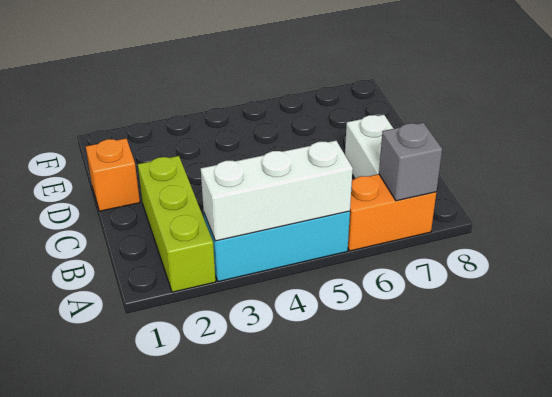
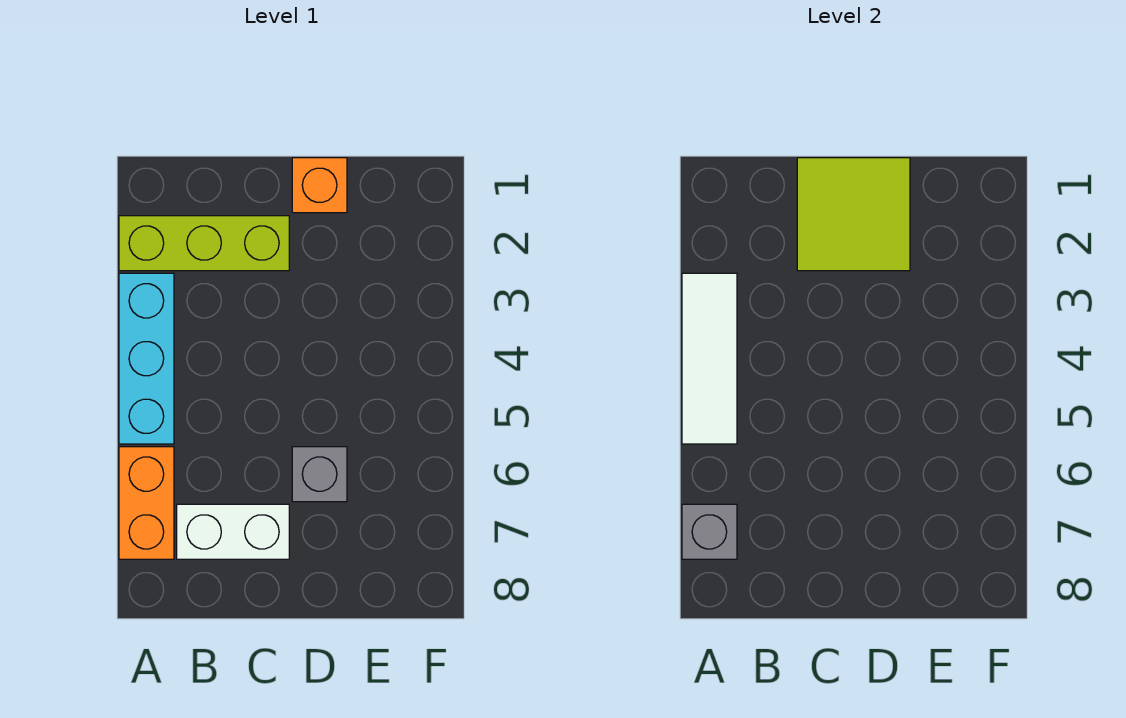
white 1x3 brick [201,141,353,241] -> white 1x3 tile [682,273,737,444]
none -> lime 2x2 tile [797,158,910,271]
none -> grey 1x1 brick [292,447,347,502]

